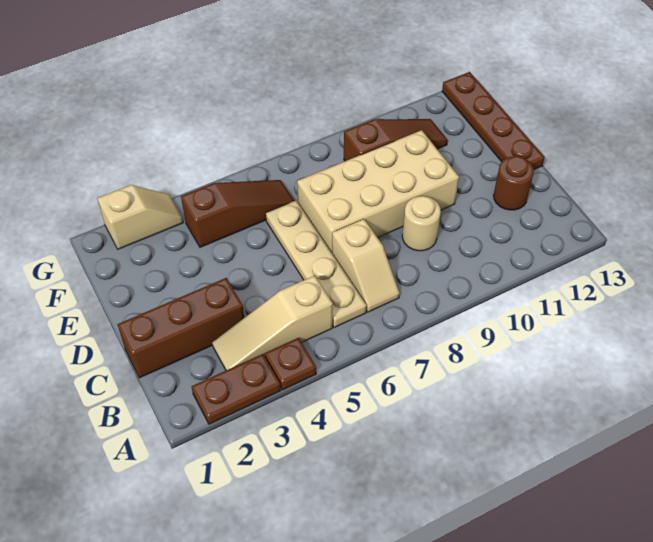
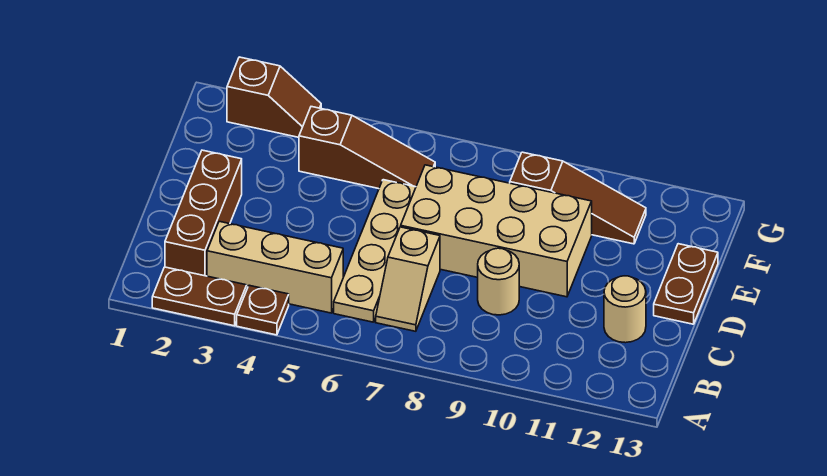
tan 1x3 slope [212,276,333,370] -> tan 1x3 brick [207,221,343,313]
brown 1x3 brick [117,278,244,378] -> brown 1x3 brick turned to [165,150,242,276]
brown 1x1 round brick [493,156,534,210] -> tan 1x1 round brick [604,276,646,343]
brown 1x4 plate [442,72,545,170] -> brown 1x2 plate [654,244,718,324]
tan 1x2 slope [97,185,183,249] -> brown 1x2 slope [227,57,321,137]

